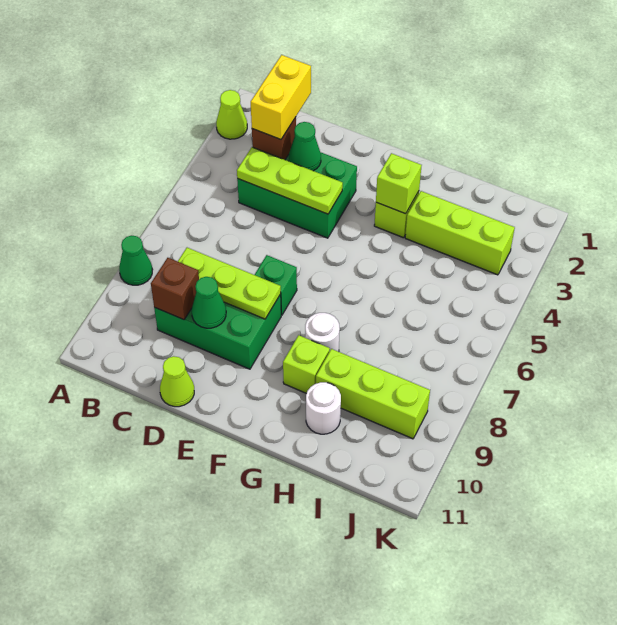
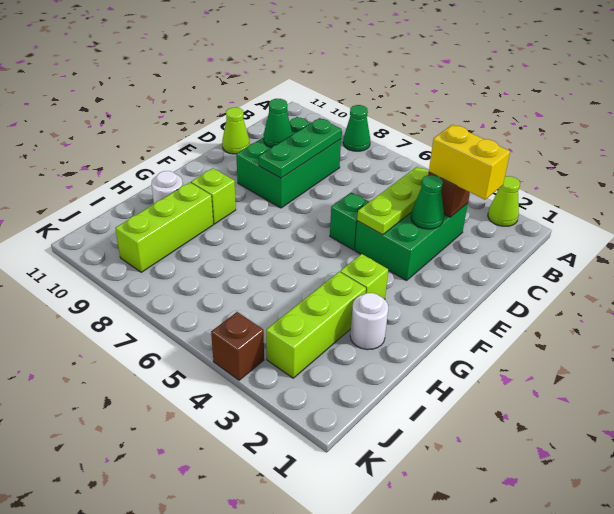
lime 1x3 plate [178,248,281,319] -> green 1x3 plate [259,118,342,178]
brown 1x1 brick [151,258,199,320] -> brown 1x1 brick moved to [211,312,264,380]
green 1x1 brick [255,255,297,315] -> green 1x1 brick moved to [330,192,369,250]
lime 1x1 brick [376,153,422,214] -> none
white 1x1 round brick [305,313,340,352] -> white 1x1 round brick moved to [350,293,388,350]

